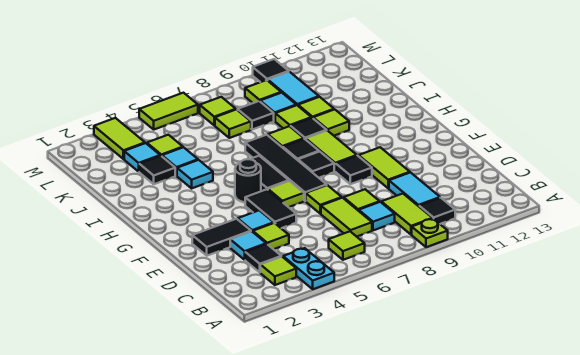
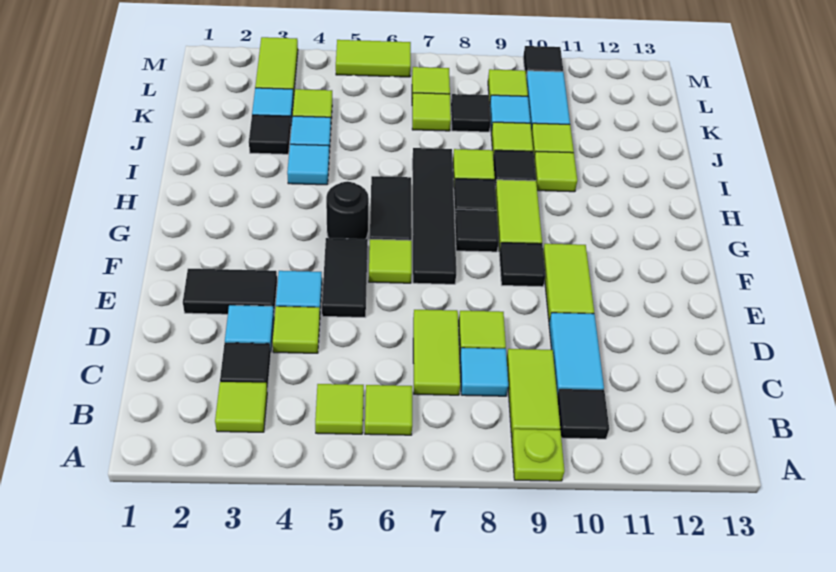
cyan 1x2 plate [283,248,334,289] -> none
lime 1x1 tile [306,185,342,214] -> lime 1x1 tile moved to [315,384,364,434]

